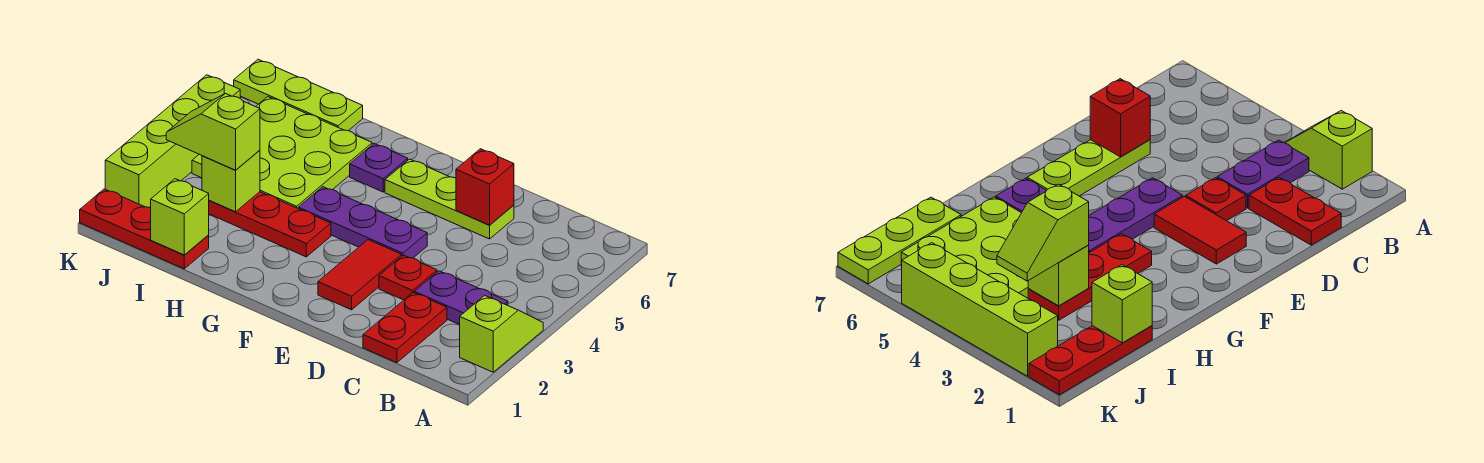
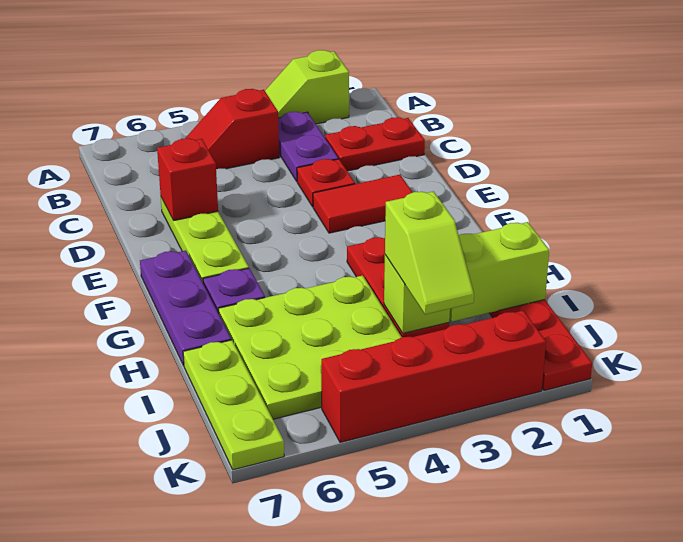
none -> red 1x2 slope [185,89,279,169]
purple 1x3 plate [298,187,427,258] -> purple 1x3 plate moved to [140,251,231,366]
lime 1x1 brick [151,179,209,255] -> lime 1x2 brick [450,222,549,322]
lime 1x4 brick [105,75,240,207] -> red 1x4 brick [321,310,546,442]

